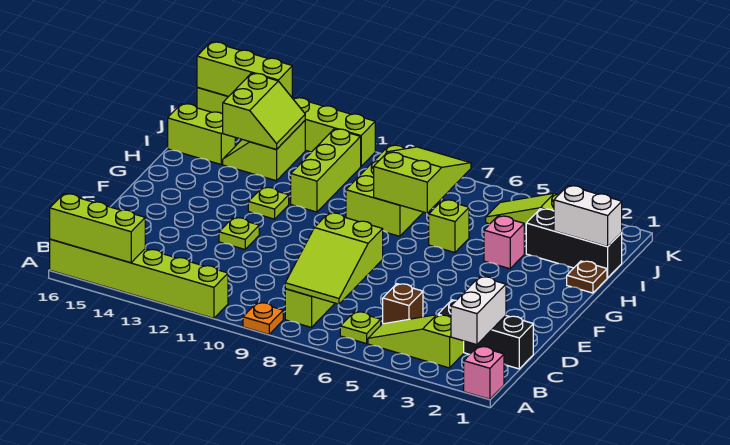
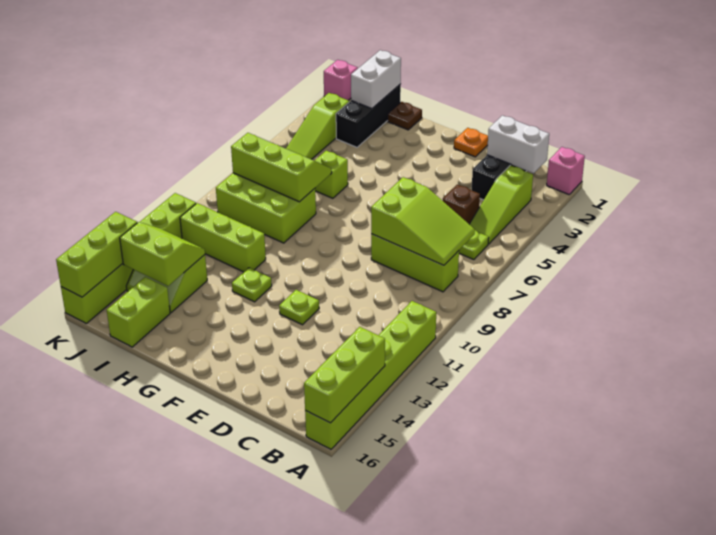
orange 1x1 plate [243,303,283,334] -> orange 1x1 plate moved to [454,128,488,157]
pink 1x1 brick [484,216,524,269] -> pink 1x1 brick moved to [324,60,358,100]
lime 2x3 slope [374,147,471,213] -> lime 2x3 slope turned to [231,133,332,202]

